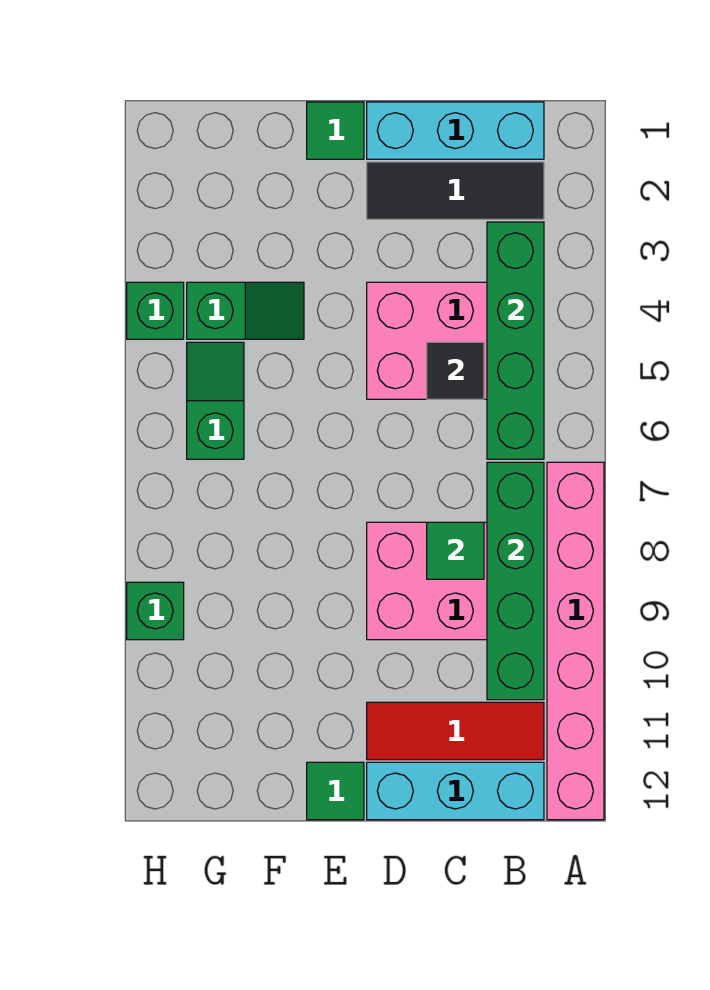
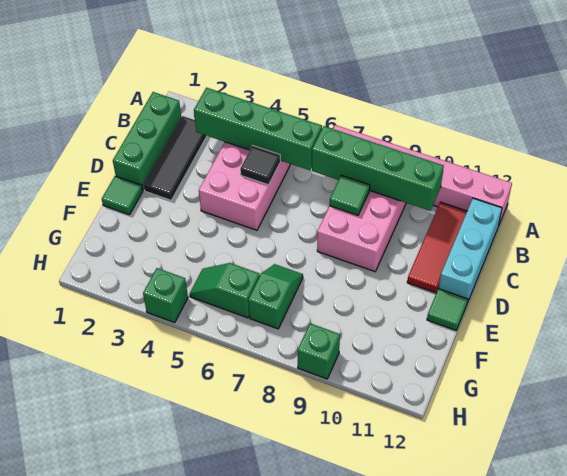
cyan 1x3 brick [367,102,544,159] -> green 1x3 brick [113,92,181,190]
green 1x2 slope [187,282,304,339] -> green 1x2 slope moved to [248,264,303,329]

